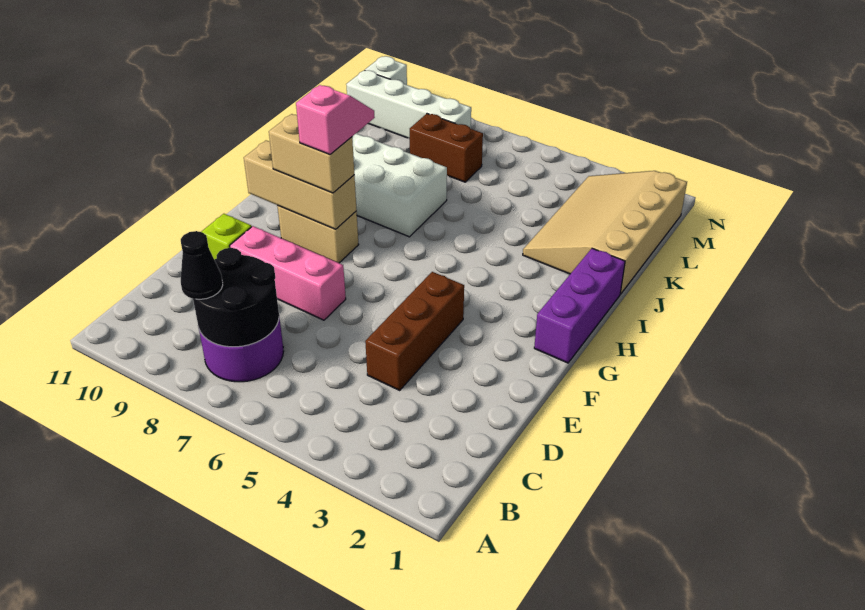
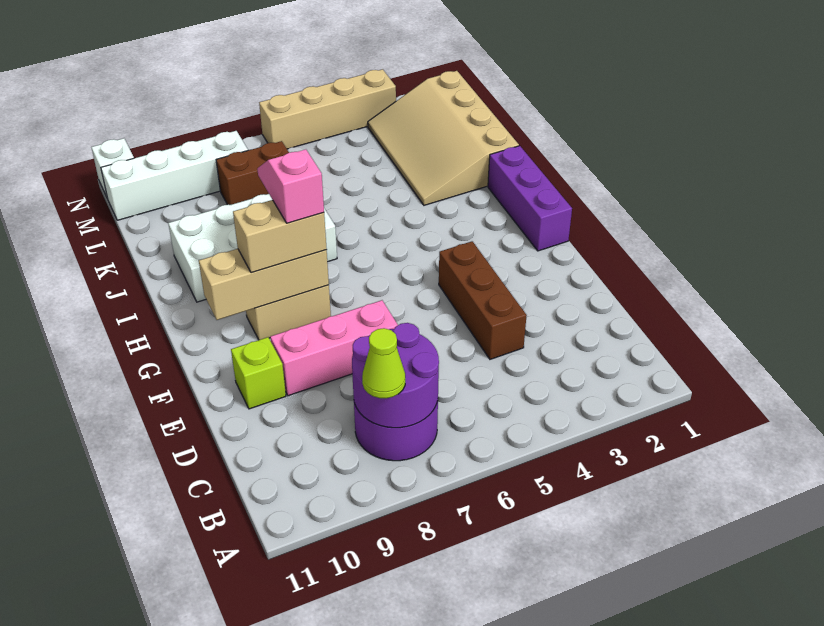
black 2x2 round brick [193,248,279,347] -> purple 2x2 round brick [352,323,439,428]
black 1x1 cone [181,231,223,299] -> lime 1x1 cone [362,328,405,398]
none -> tan 1x4 brick [259,69,396,149]

